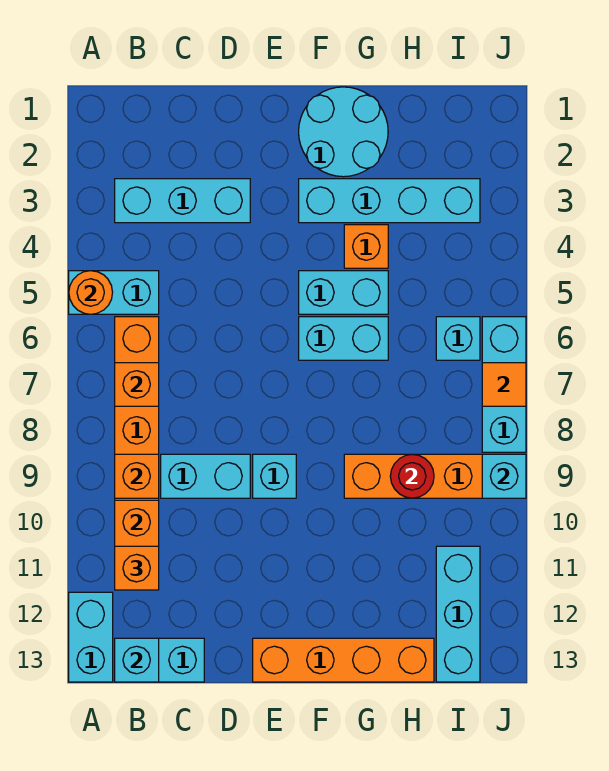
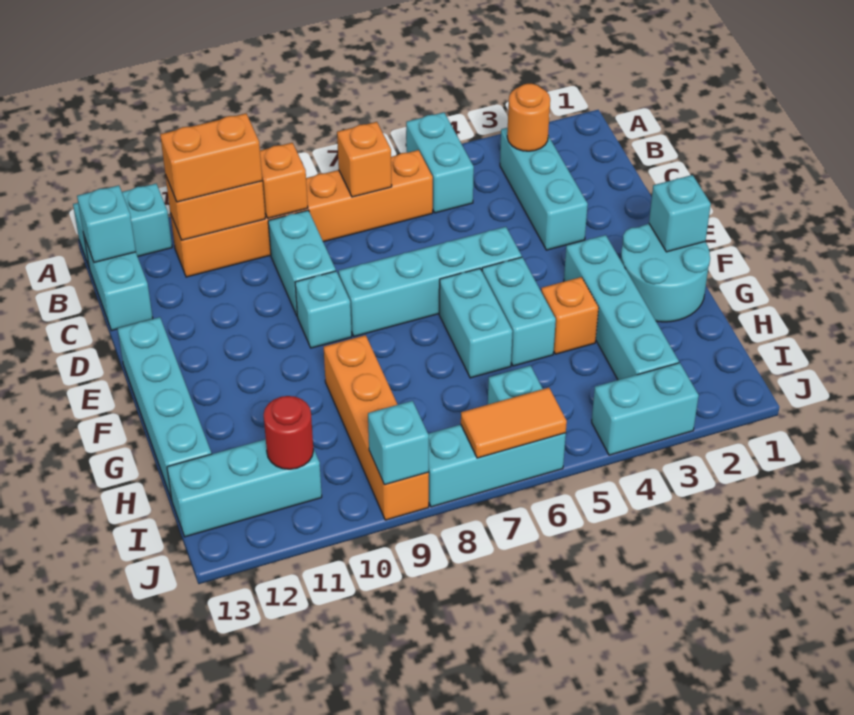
orange 1x1 round brick [69,271,113,314] -> orange 1x1 round brick moved to [507,84,550,151]
orange 1x1 brick [115,546,159,590] -> orange 1x2 brick [160,113,262,202]
none -> cyan 1x4 brick [339,227,522,336]
orange 1x4 brick [253,638,434,682] -> cyan 1x4 brick [117,317,211,500]
none -> cyan 1x1 brick [649,175,711,252]
red 1x1 round brick [390,454,434,498] -> red 1x1 round brick moved to [264,396,313,469]
none -> cyan 1x2 brick [592,363,699,455]
orange 1x1 tile [482,363,526,406] -> orange 1x2 tile [461,388,567,458]

